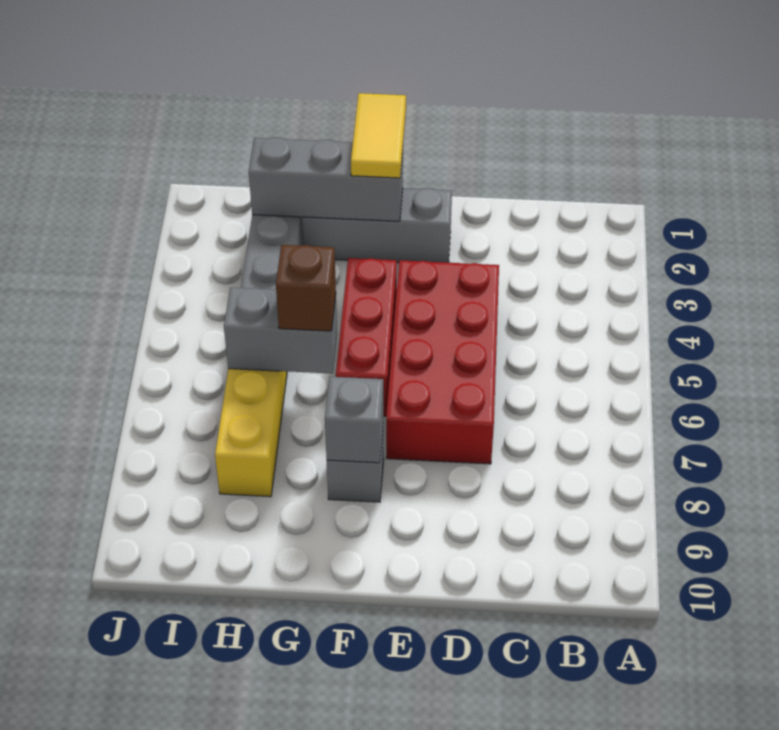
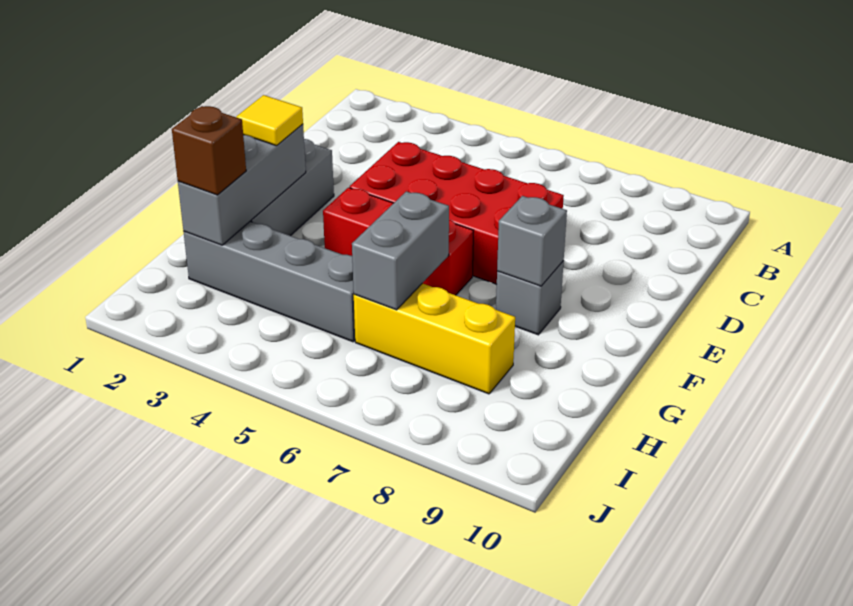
yellow 1x2 tile [351,93,406,178] -> yellow 1x1 tile [236,95,303,146]
brown 1x1 brick [276,245,336,331] -> brown 1x1 brick moved to [172,106,246,195]

